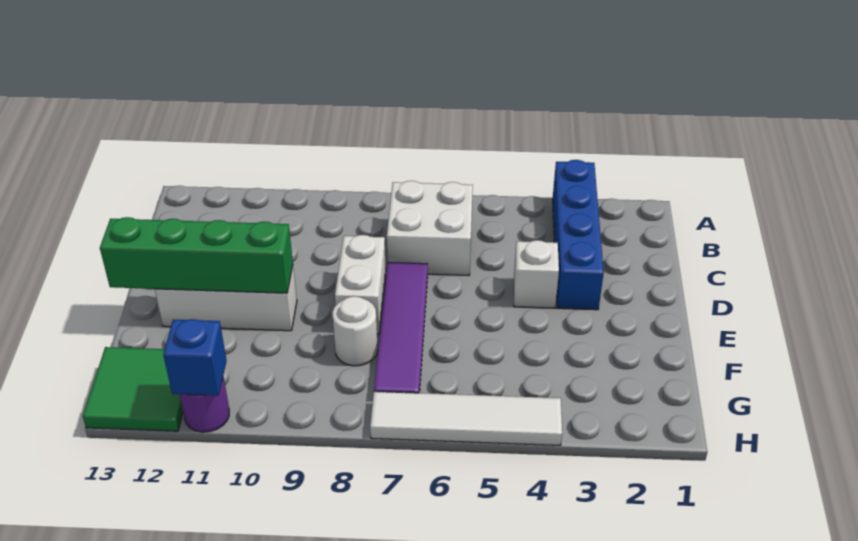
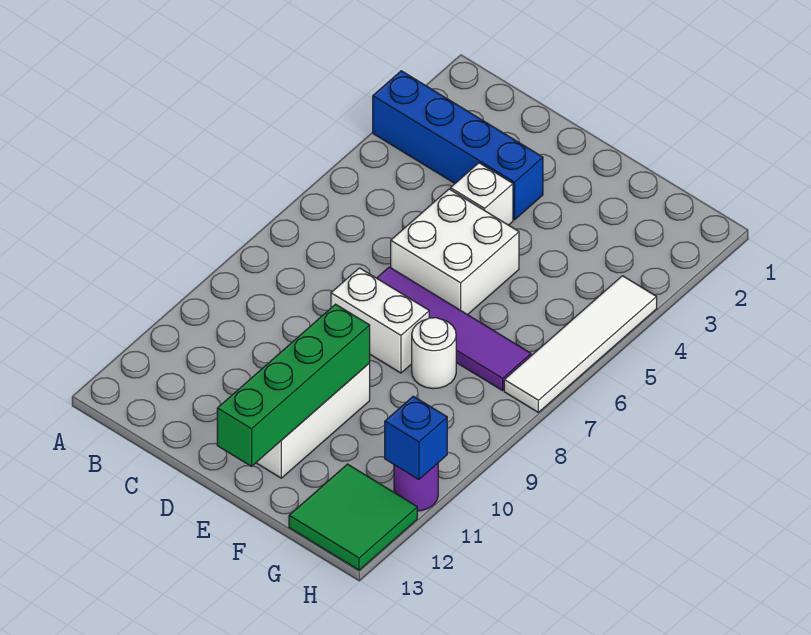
white 2x2 brick [387,181,473,276] -> white 2x2 brick moved to [391,189,519,315]

